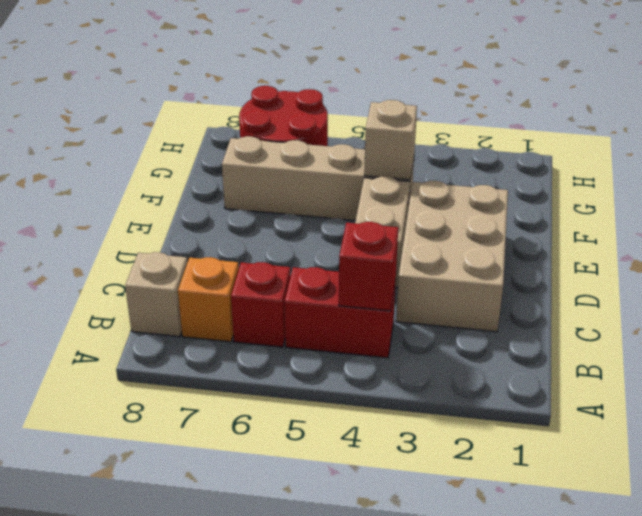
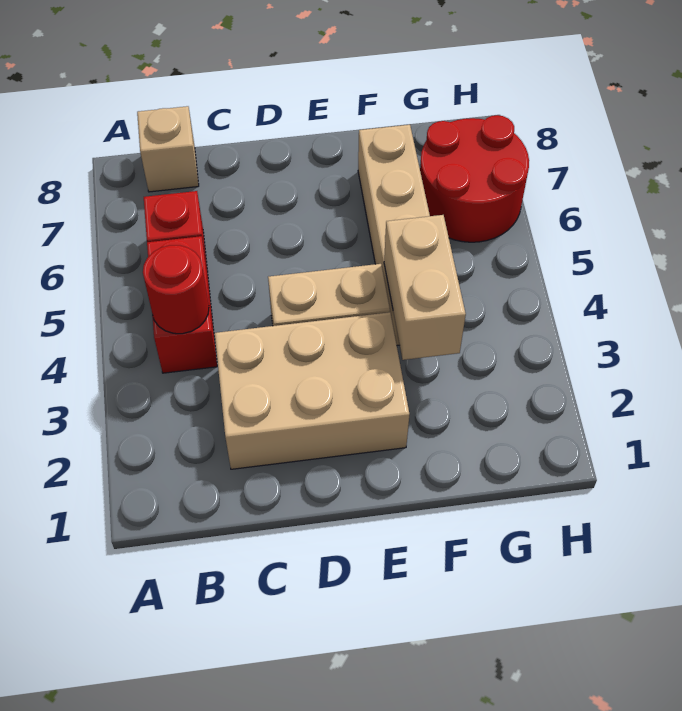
red 1x1 brick [339,222,398,311] -> red 1x1 round brick [143,245,209,334]
orange 1x1 brick [178,257,239,342] -> none
tan 1x1 brick [364,100,417,180] -> tan 1x2 brick [384,215,466,360]

